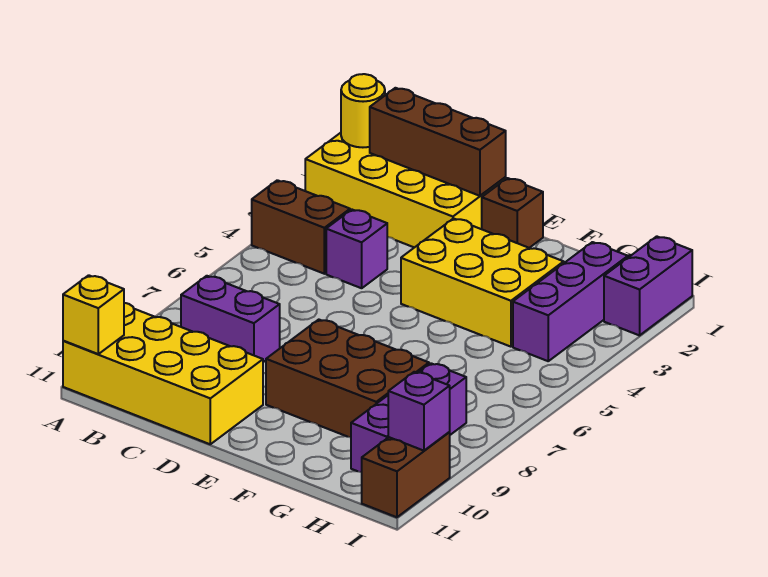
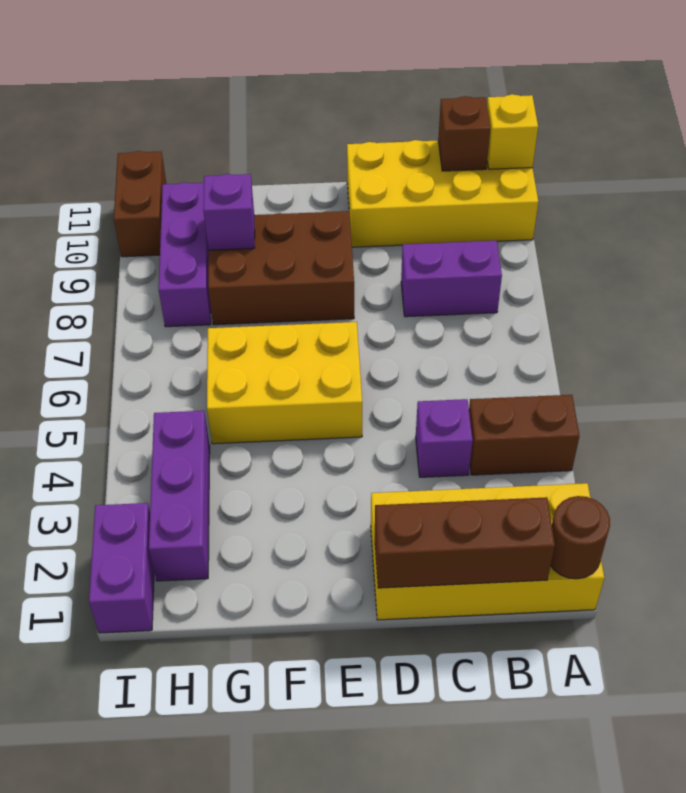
yellow 1x1 round brick [341,74,385,147] -> brown 1x1 round brick [551,496,610,579]
brown 1x1 brick [482,178,543,248] -> brown 1x1 brick moved to [438,96,490,171]
yellow 2x3 brick [401,218,564,347] -> yellow 2x3 brick moved to [207,322,362,444]
purple 1x1 brick [388,372,450,451] -> purple 1x1 brick moved to [203,174,255,250]

